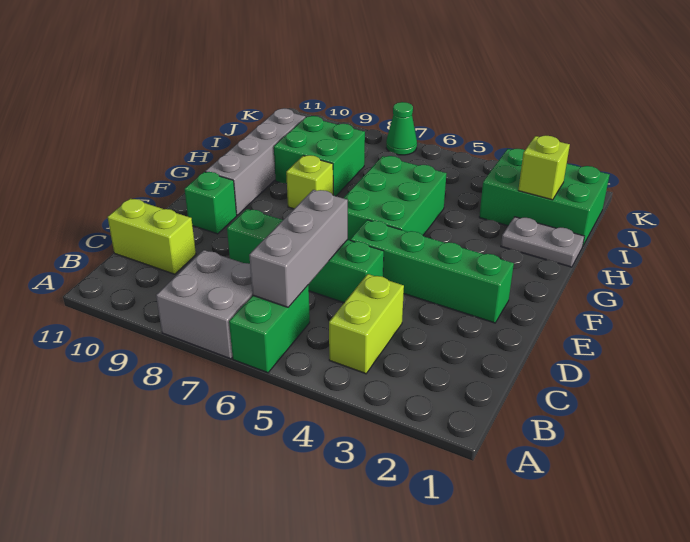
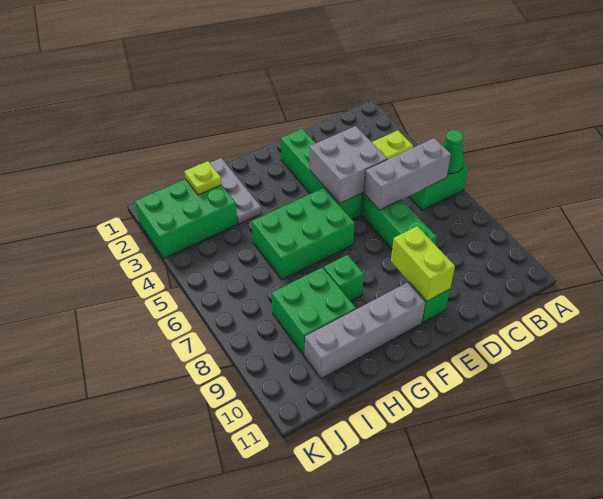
grey 2x2 brick [156,250,253,359] -> grey 2x2 brick moved to [310,126,387,204]
lime 1x2 brick [108,198,196,274] -> lime 1x2 brick moved to [391,226,455,301]
lime 1x1 brick [286,155,333,209] -> green 1x1 brick [324,255,364,301]
grey 1x2 plate [501,217,584,267] -> grey 1x3 plate [210,158,261,224]
green 2x3 brick [479,149,610,245] -> green 2x3 brick turned to [135,179,237,258]
lime 1x1 brick [518,135,570,200] -> lime 1x1 plate [184,161,222,195]
green 1x1 cone [386,102,417,155] -> green 1x1 cone moved to [443,130,464,174]

